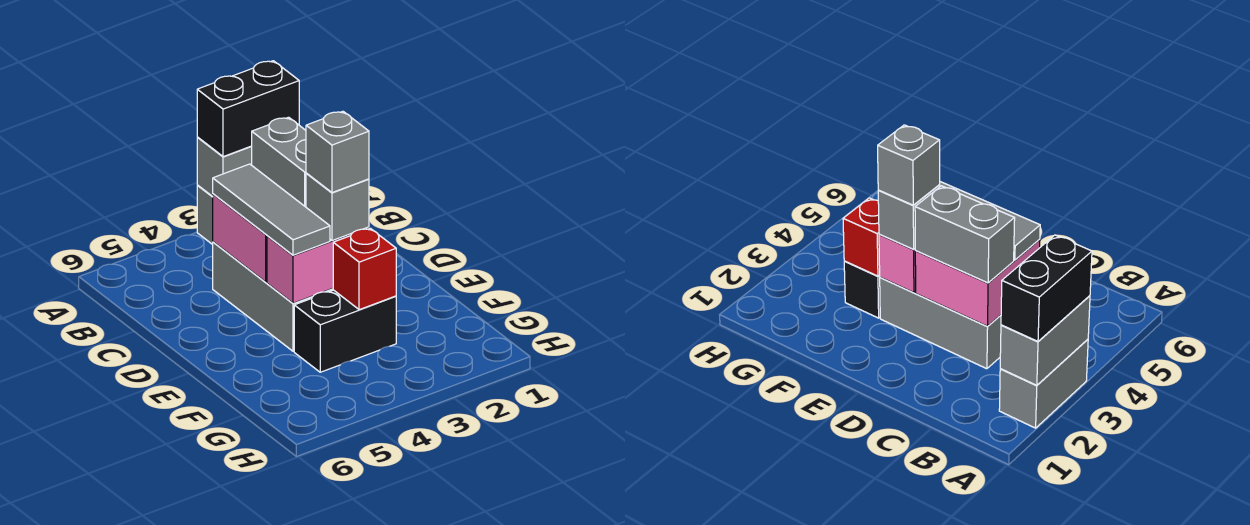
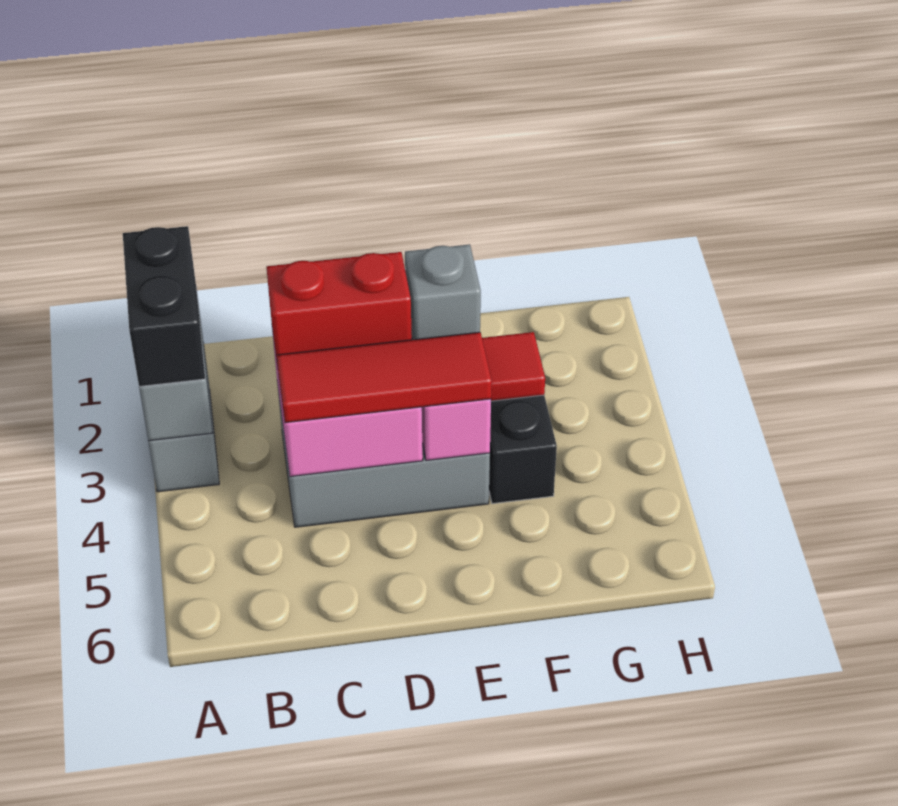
grey 1x2 brick [252,117,306,207] -> red 1x2 brick [266,252,412,367]
grey 1x3 tile [213,164,330,255] -> red 1x3 tile [277,332,492,423]
grey 1x1 brick [306,111,369,193] -> none
red 1x1 brick [333,228,396,310] -> red 1x1 tile [482,332,545,401]

